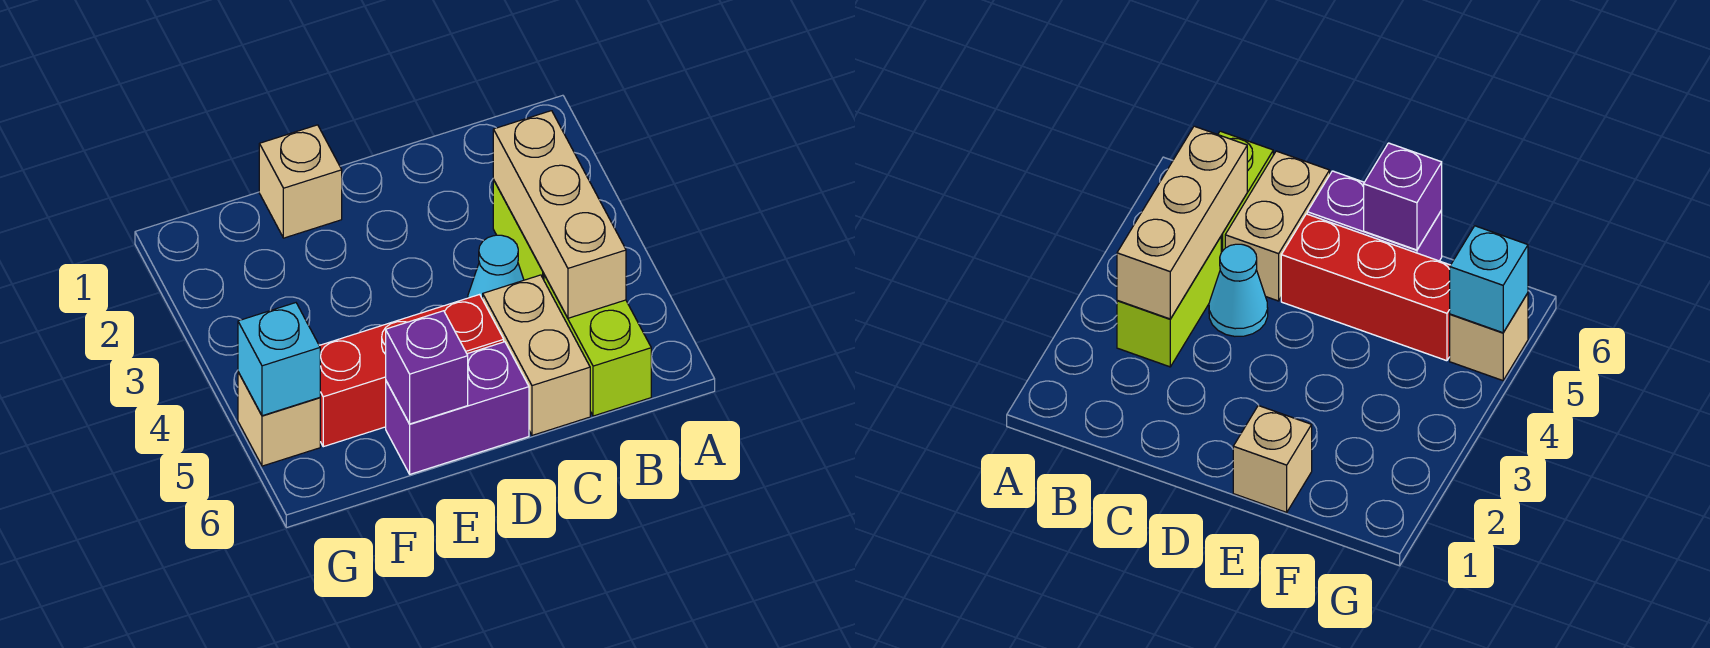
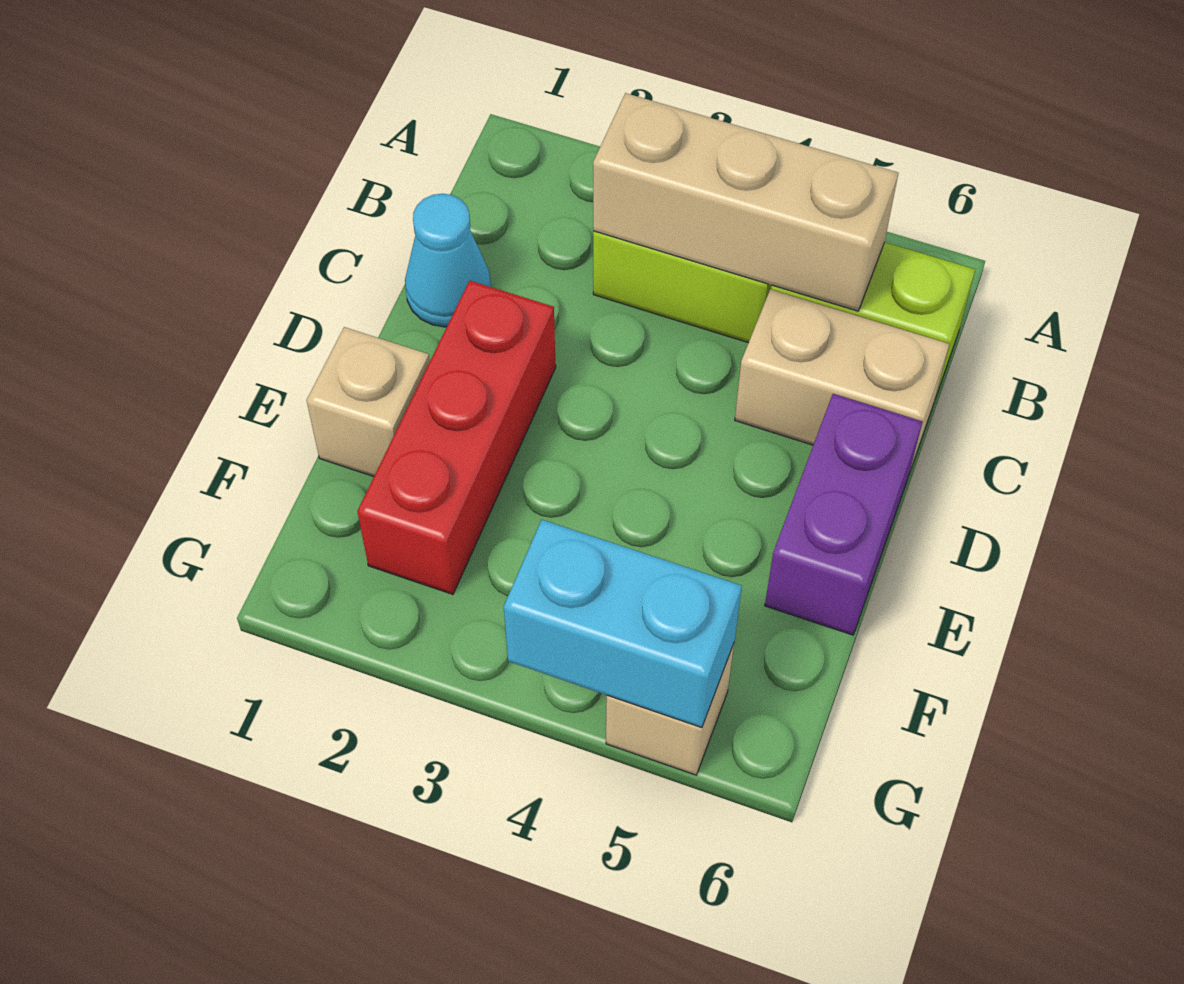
cyan 1x1 cone [468,235,524,299] -> cyan 1x1 cone moved to [405,194,491,327]
red 1x3 brick [319,294,504,447] -> red 1x3 brick moved to [357,281,556,594]
purple 1x1 brick [386,311,468,424] -> none
cyan 1x1 brick [238,303,320,416] -> cyan 1x2 brick [504,520,742,728]

